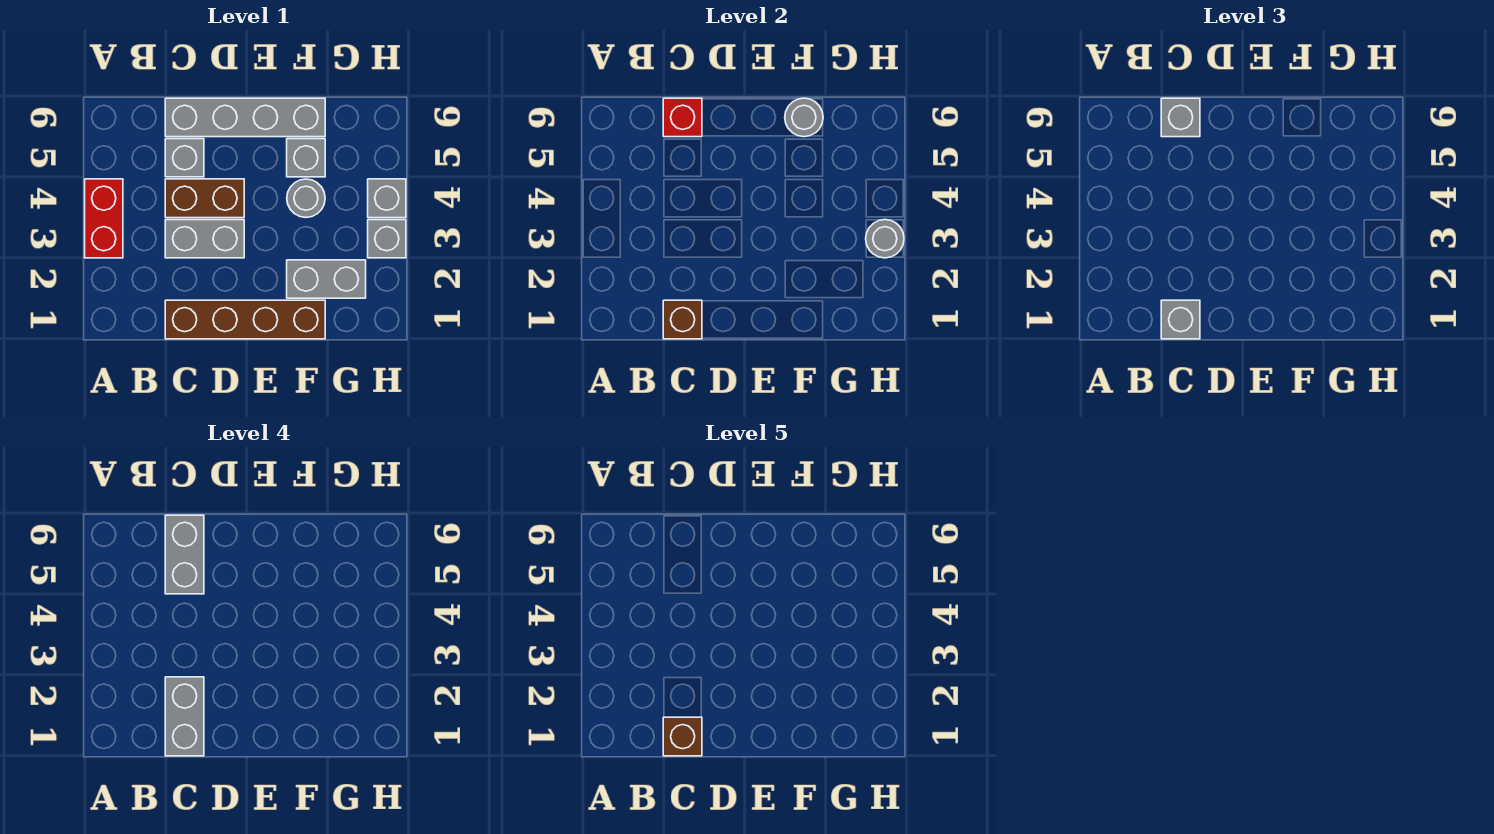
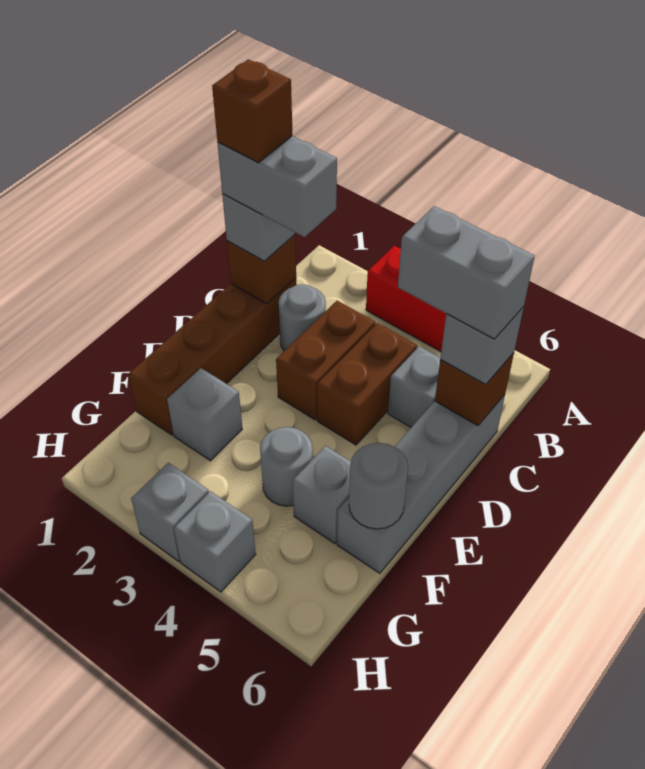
grey 1x2 brick [165,220,244,258] -> brown 1x2 brick [276,301,375,420]
red 1x1 brick [663,98,702,137] -> brown 1x1 brick [435,353,514,426]
grey 1x2 brick [287,260,366,298] -> grey 1x1 brick [167,368,242,461]
grey 1x1 round brick [866,220,904,258] -> grey 1x1 round brick moved to [278,284,326,351]

